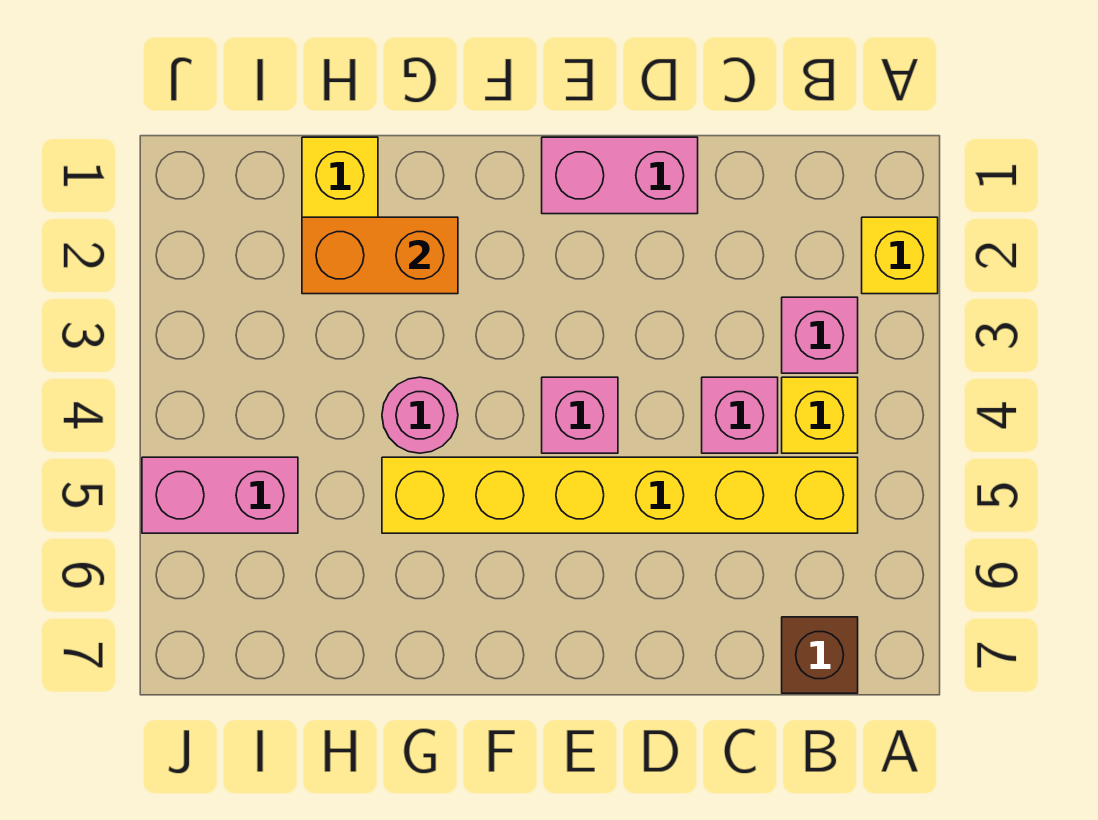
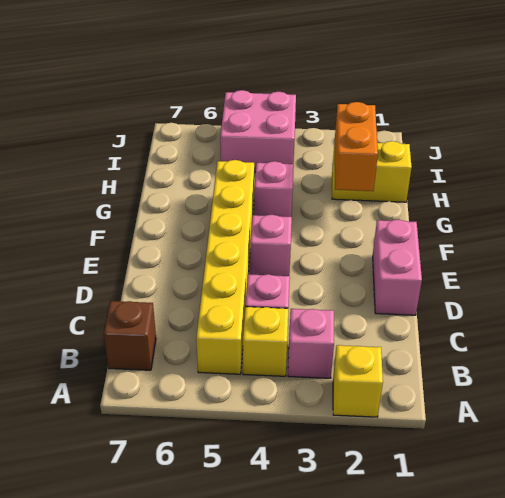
pink 1x1 round brick [382,377,458,453] -> pink 1x1 brick [254,161,294,217]
pink 1x2 brick [142,457,298,533] -> pink 2x2 brick [220,90,296,172]

